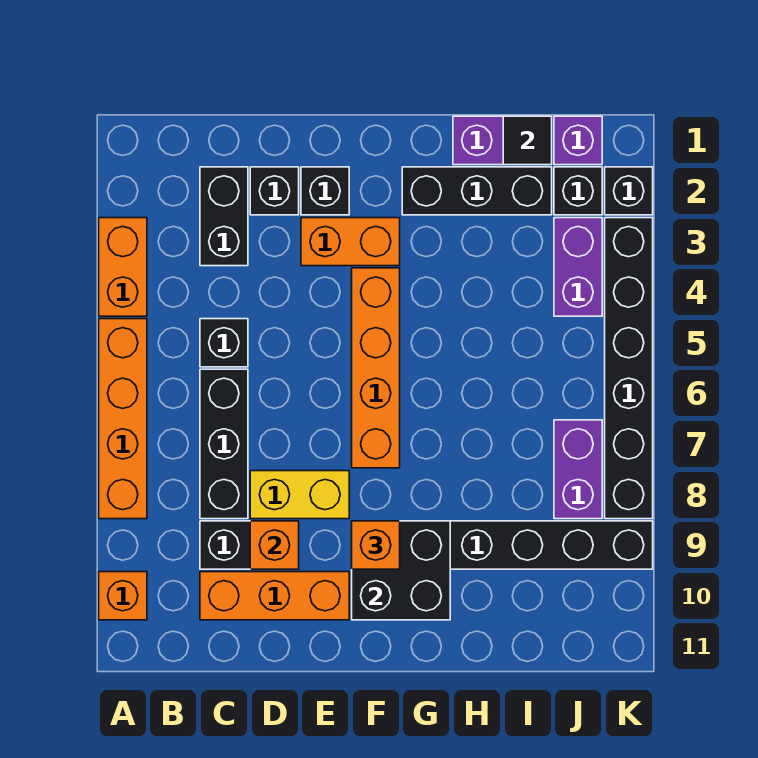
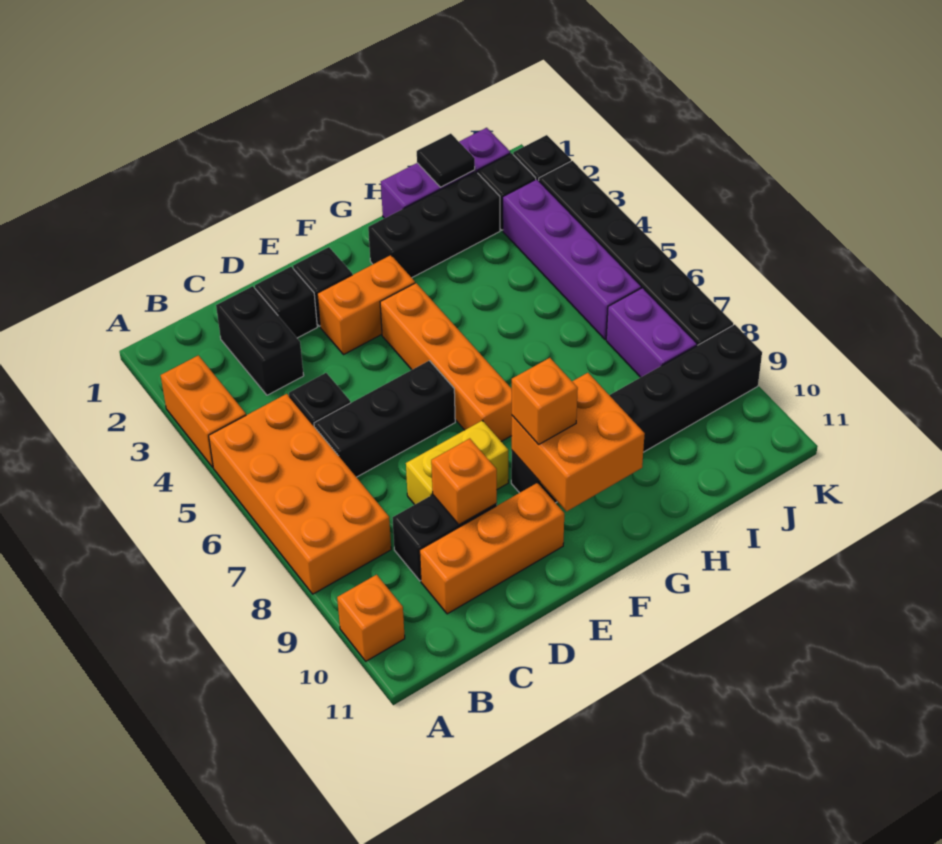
orange 1x4 brick [99,319,147,519] -> orange 2x4 brick [209,394,391,594]
black 1x3 brick [200,369,248,519] -> black 1x3 brick turned to [314,361,455,477]
black 2x2 brick [352,521,450,620] -> orange 2x2 brick [512,373,645,511]
purple 1x2 brick [554,218,602,316] -> purple 1x4 brick [503,179,641,339]

